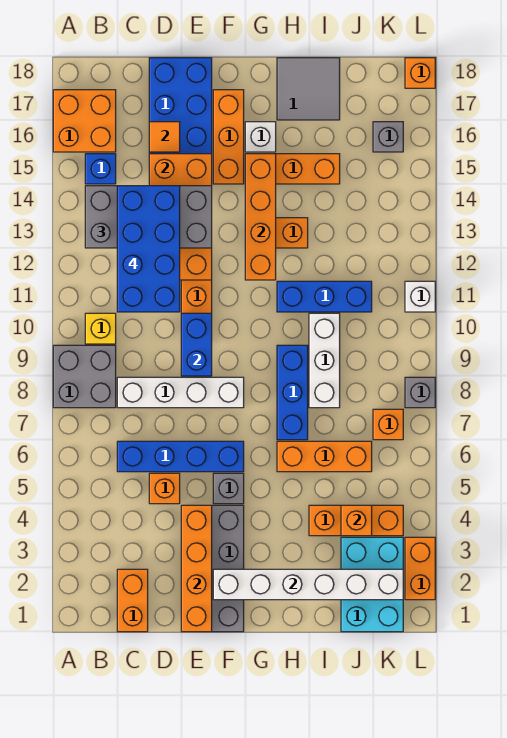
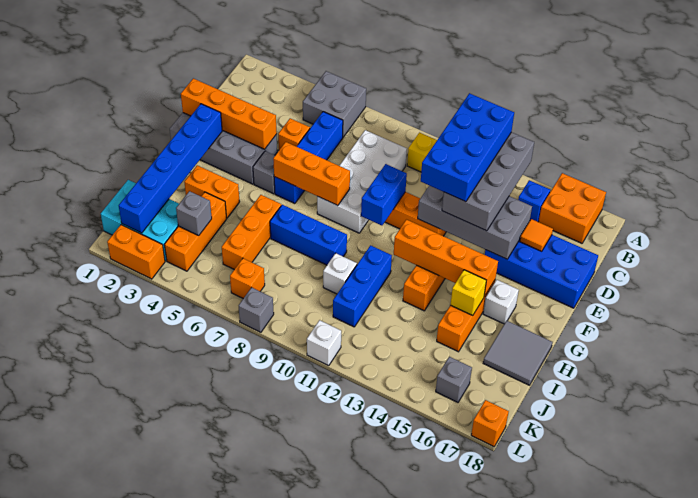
grey 2x2 brick [53,345,116,408] -> grey 2x2 brick moved to [303,71,366,137]
orange 1x2 brick [117,569,148,632] -> orange 1x2 brick moved to [184,165,240,218]
white 1x4 brick [117,377,244,408] -> white 2x4 brick [317,130,407,233]
blue 2x4 brick [117,186,180,312] -> blue 2x4 brick turned to [421,93,514,202]
orange 2x4 brick [149,154,212,280] -> grey 2x4 brick [418,186,532,259]
blue 1x2 brick [181,313,212,376] -> blue 1x2 brick turned to [361,164,407,225]
white 1x6 brick [213,569,403,600] -> blue 1x6 brick [119,104,222,233]
orange 1x3 brick [213,90,244,184] -> orange 1x3 brick moved to [273,142,350,206]
none -> yellow 1x1 brick [451,270,486,316]
white 1x3 brick [309,313,340,408] -> white 1x1 brick [323,253,357,294]
orange 1x1 brick [341,505,372,536] -> grey 1x1 brick [176,191,212,236]

